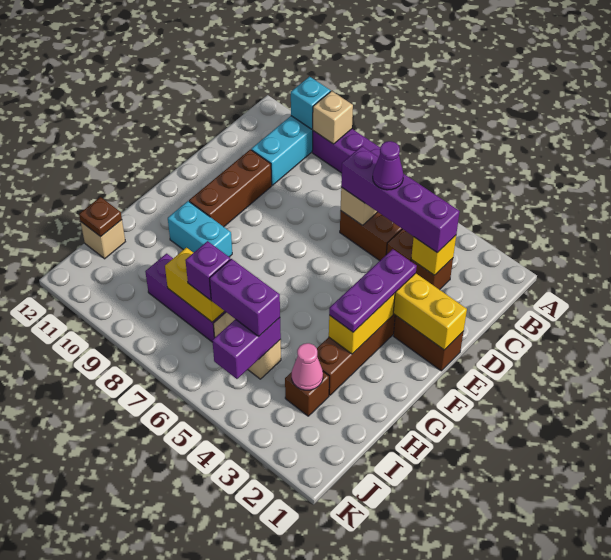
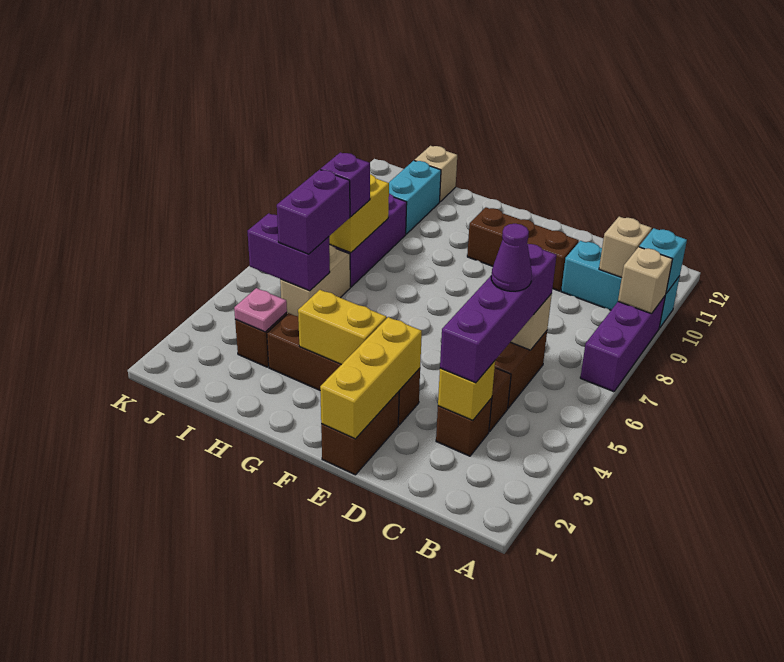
none -> tan 1x1 brick [599,217,652,278]
purple 1x3 plate [329,249,417,332] -> none
cyan 1x2 brick [168,201,232,257] -> cyan 1x2 brick moved to [389,161,441,234]
pink 1x1 cone [292,343,323,390] -> pink 1x1 plate [234,288,287,332]
brown 1x1 plate [79,197,122,237] -> none

